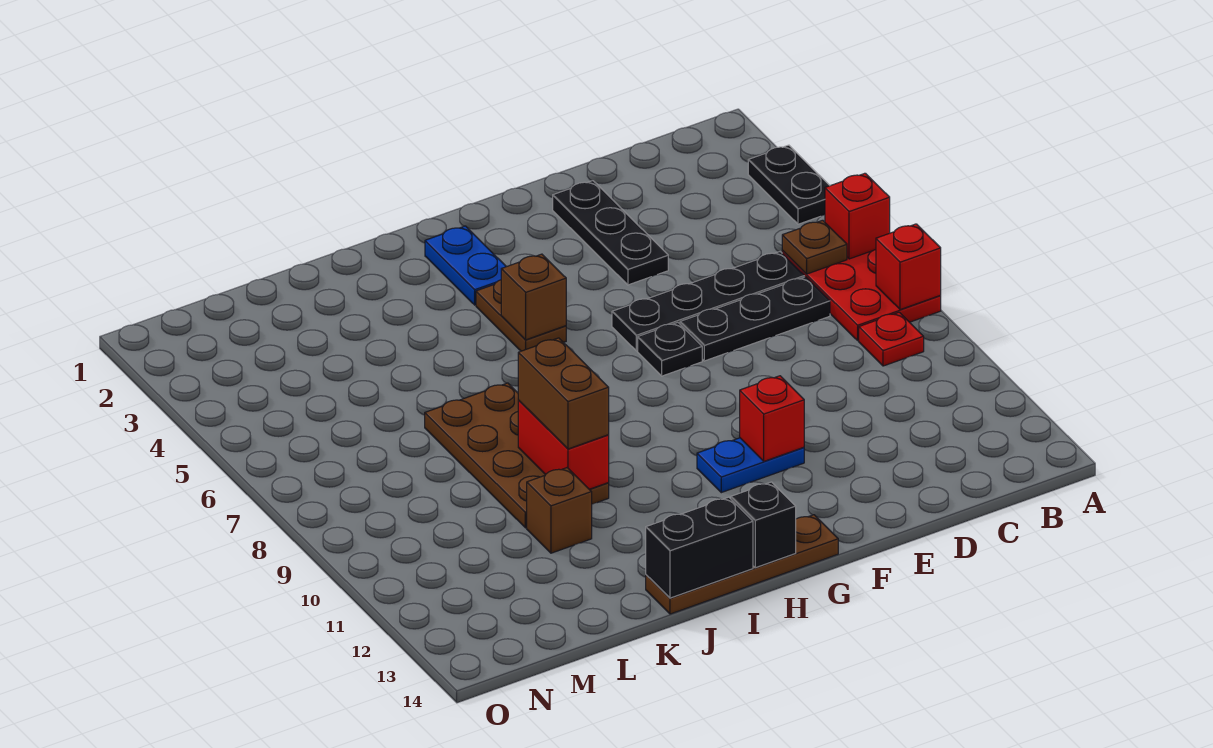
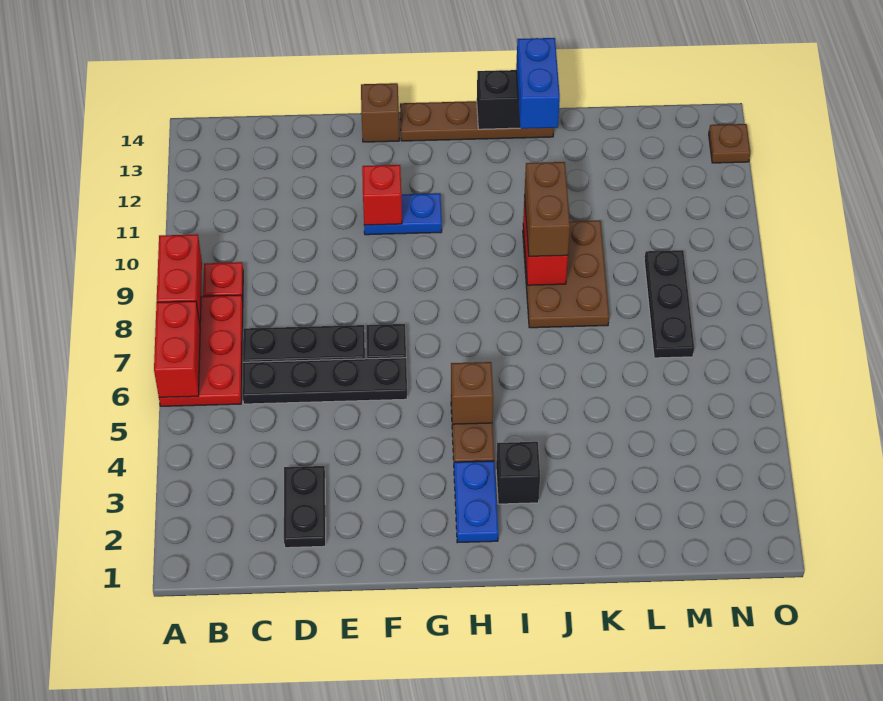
black 1x2 plate [748,145,830,224] -> black 1x2 plate moved to [284,466,326,548]
red 1x1 brick [825,173,890,259] -> red 1x2 brick [154,301,200,397]
red 1x1 brick [876,224,941,310] -> red 1x2 brick [157,234,202,323]
brown 1x1 plate [782,220,847,274] -> brown 1x1 plate moved to [709,124,750,163]
black 1x3 plate [553,181,668,285] -> black 1x3 plate moved to [644,250,694,358]
black 1x1 brick [731,482,796,568] -> black 1x1 brick moved to [496,442,540,504]
brown 2x4 plate [425,383,609,528] -> brown 2x3 plate [523,220,609,328]
none -> blue 1x2 brick [516,38,560,129]
brown 1x1 brick [527,468,592,553] -> brown 1x1 brick moved to [361,83,399,142]

